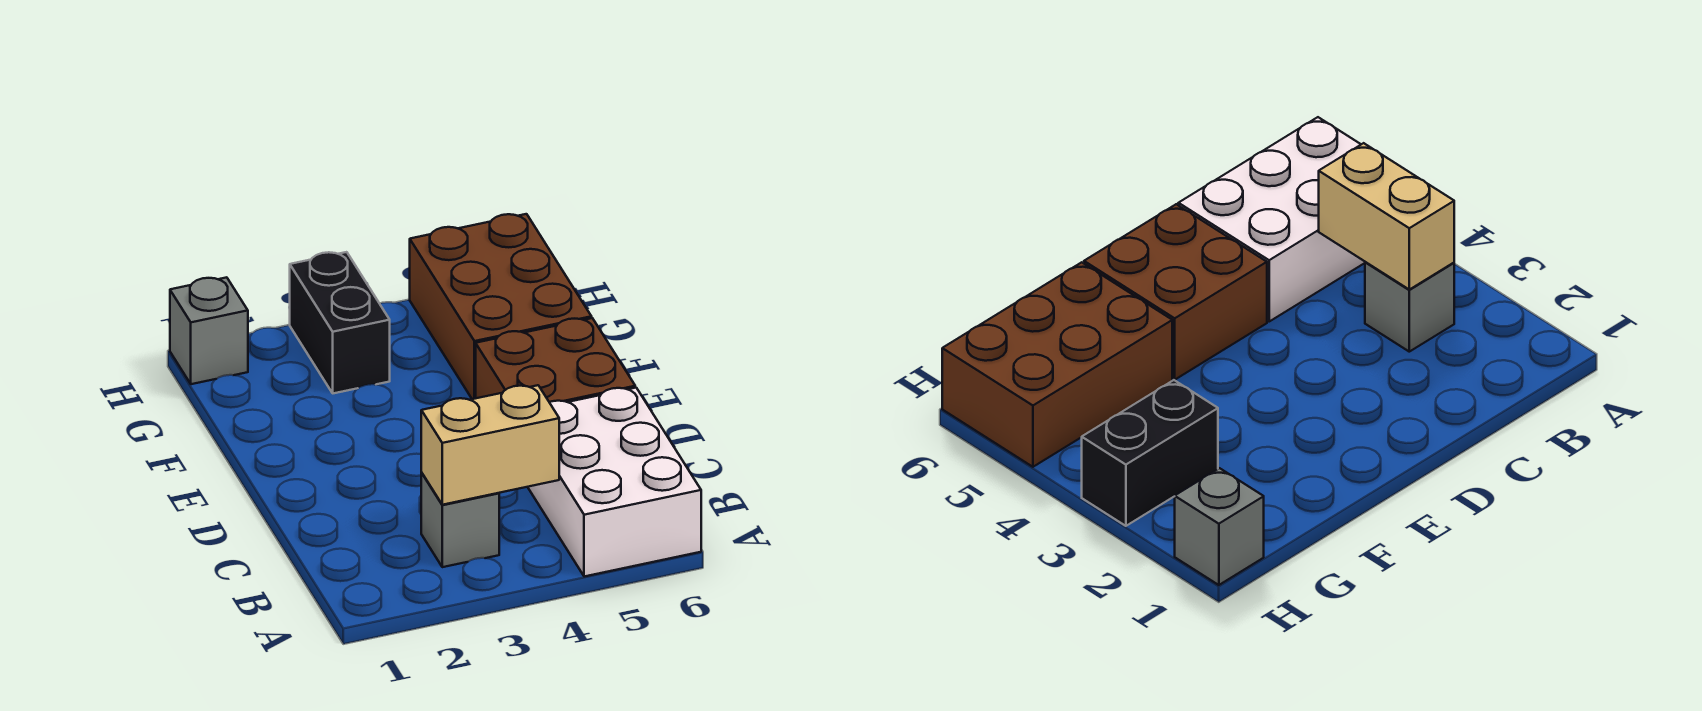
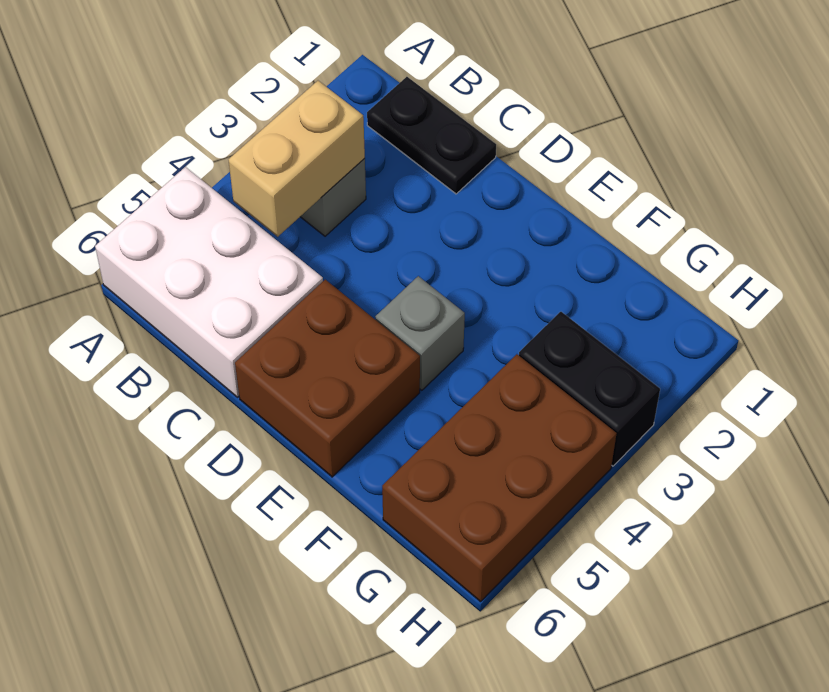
none -> black 1x2 plate [367,77,496,194]
brown 2x3 brick [410,214,592,399] -> brown 2x3 brick turned to [382,354,617,602]
grey 1x1 brick [170,277,248,384] -> grey 1x1 brick moved to [375,276,465,390]

